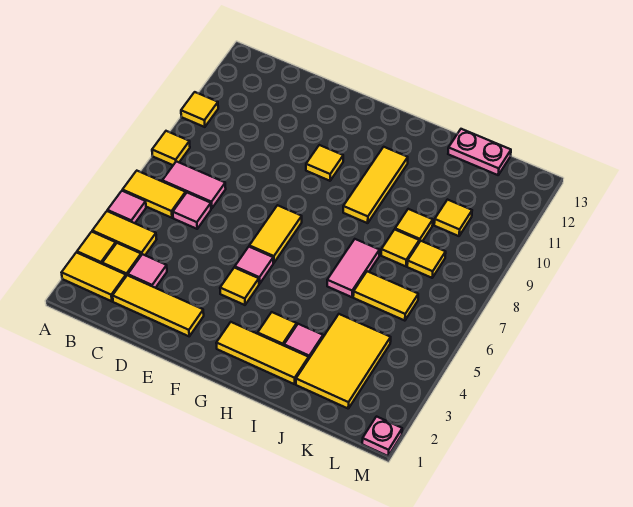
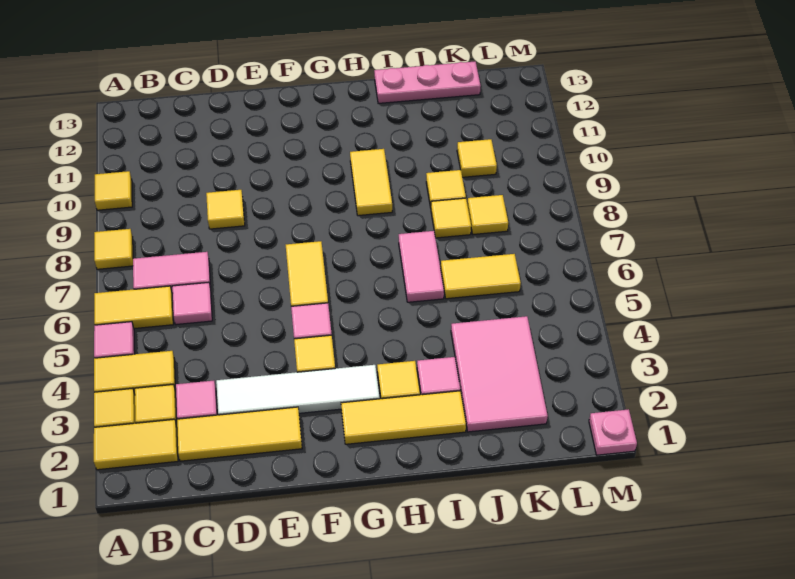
none -> white 1x4 tile [216,365,380,415]
yellow 1x1 tile [306,145,343,181] -> yellow 1x1 tile moved to [206,190,245,229]
yellow 1x3 tile [343,147,408,223] -> yellow 1x2 tile [350,149,392,216]
yellow 2x3 tile [296,314,391,408] -> pink 2x3 tile [451,316,548,432]
pink 1x2 plate [448,129,511,175] -> pink 1x3 plate [374,62,481,103]

